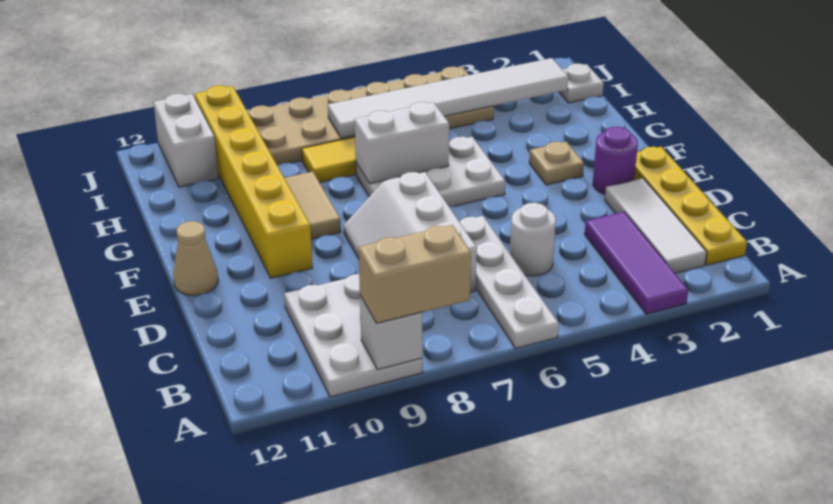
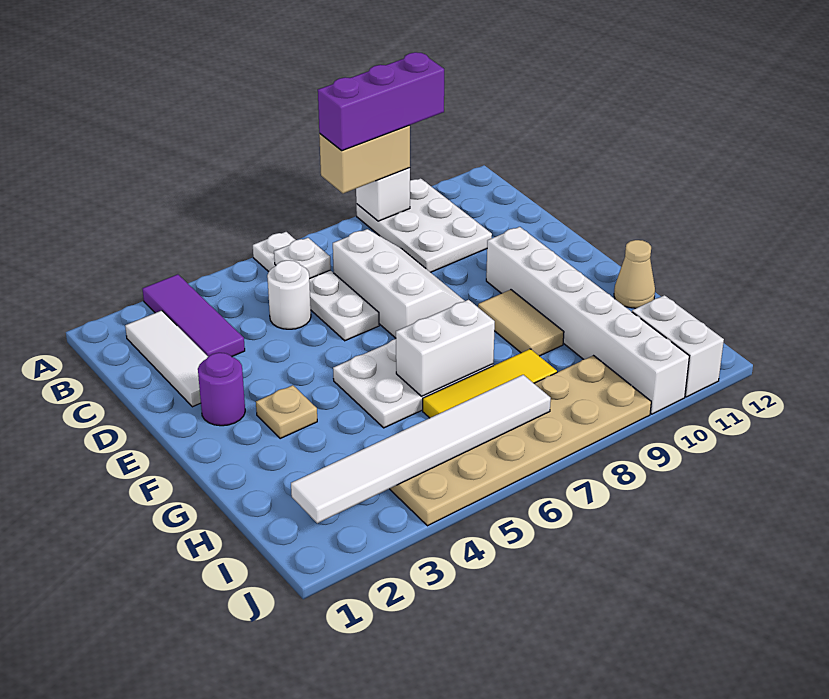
none -> purple 1x3 brick [318,52,444,151]
yellow 1x4 plate [634,147,747,265] -> none
yellow 1x6 brick [195,85,312,278] -> white 1x6 brick [486,227,689,414]
tan 1x1 cone [173,221,218,296] -> tan 1x1 cone moved to [614,240,655,308]
white 1x1 plate [559,64,604,103] -> white 1x1 plate moved to [274,238,331,279]

